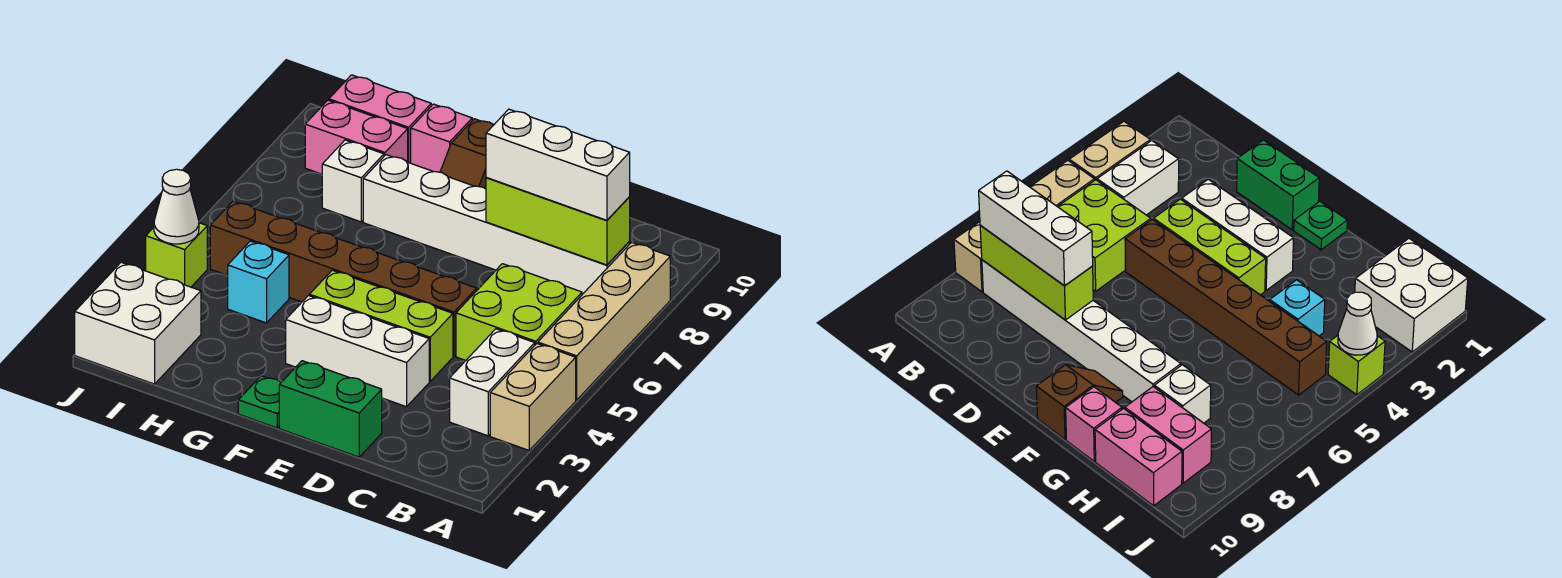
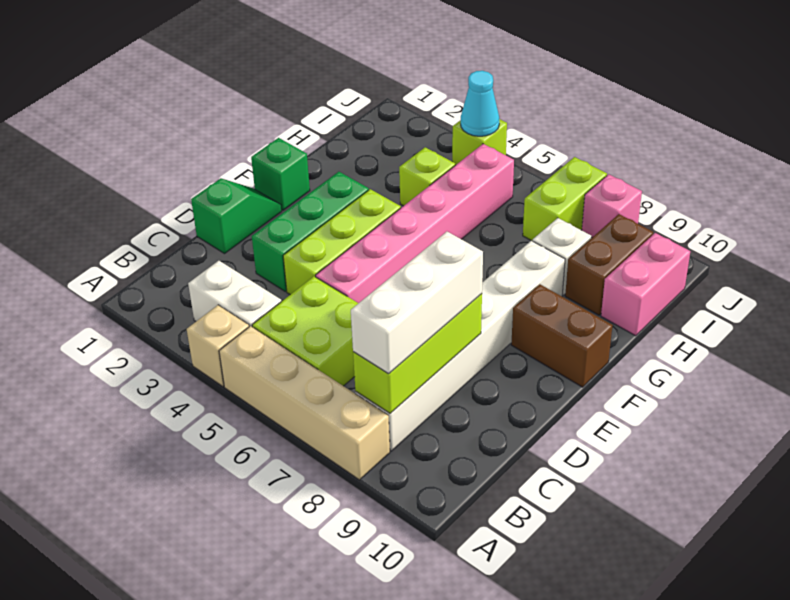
tan 1x2 brick [490,344,576,450] -> tan 1x1 brick [187,305,249,387]
green 1x2 brick [279,361,382,457] -> green 1x2 slope [191,178,282,254]
white 1x3 brick [286,296,429,407] -> green 1x3 brick [252,172,369,291]
brown 1x6 brick [210,201,477,356] -> pink 1x6 brick [316,144,514,303]
green 1x1 plate [238,376,281,428] -> green 1x1 brick [251,138,310,210]
brown 1x2 slope [440,119,493,189] -> brown 1x2 brick [511,284,613,387]
pink 1x1 brick [411,104,472,172] -> pink 1x1 brick moved to [582,174,642,237]
cyan 1x1 brick [228,241,289,323] -> lime 1x1 brick [399,147,455,206]
pink 1x2 brick [305,100,408,174] -> brown 1x2 brick [565,214,653,315]
white 2x2 brick [75,262,201,384] -> none
none -> lime 1x2 brick [523,157,607,241]
white 1x1 cone [154,169,199,244] -> cyan 1x1 cone [461,71,499,136]

